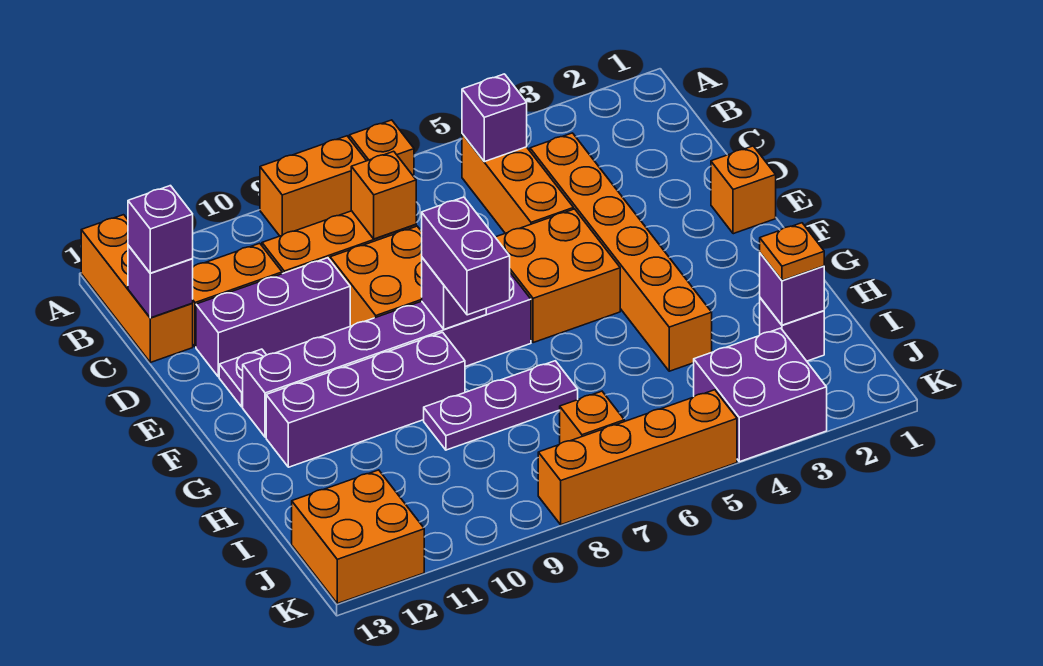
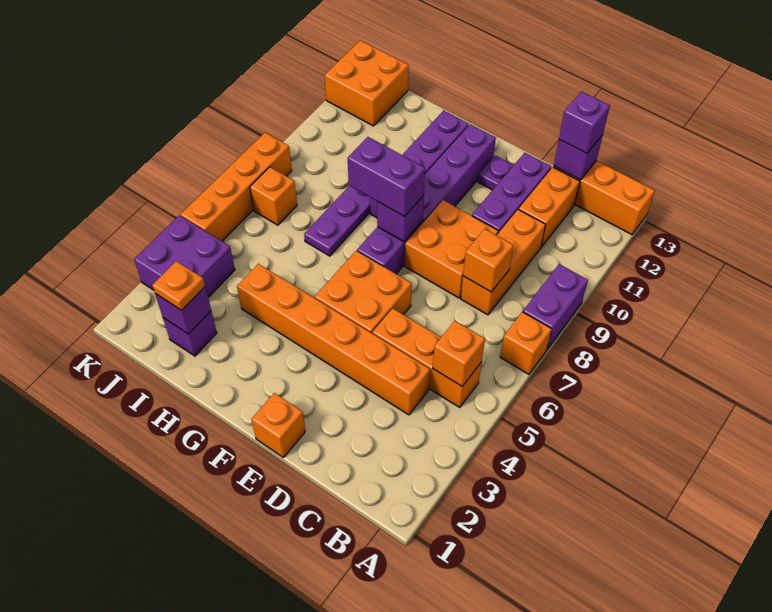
orange 1x2 brick [260,136,366,236] -> purple 1x2 brick [523,264,588,349]
purple 1x1 brick [462,74,527,162] -> orange 1x1 brick [433,321,485,386]

